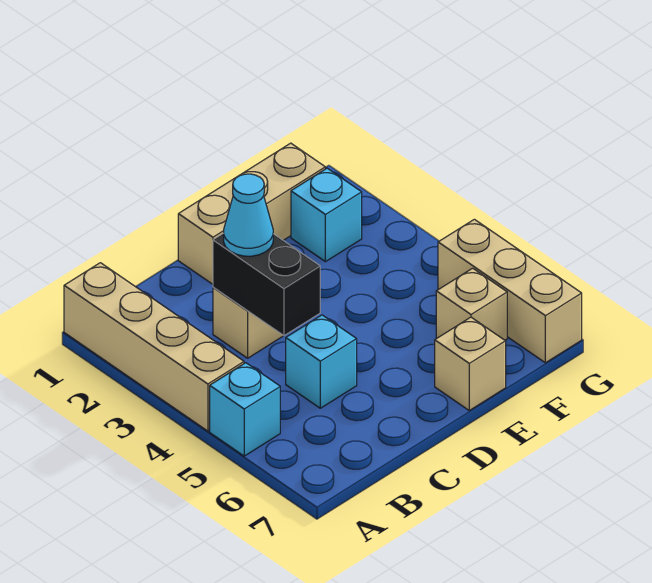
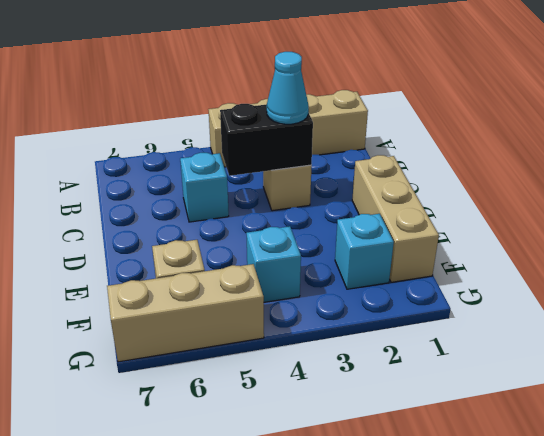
cyan 1x1 brick [210,363,280,456] -> cyan 1x1 brick moved to [246,226,301,302]
tan 1x1 brick [435,317,506,410] -> none

